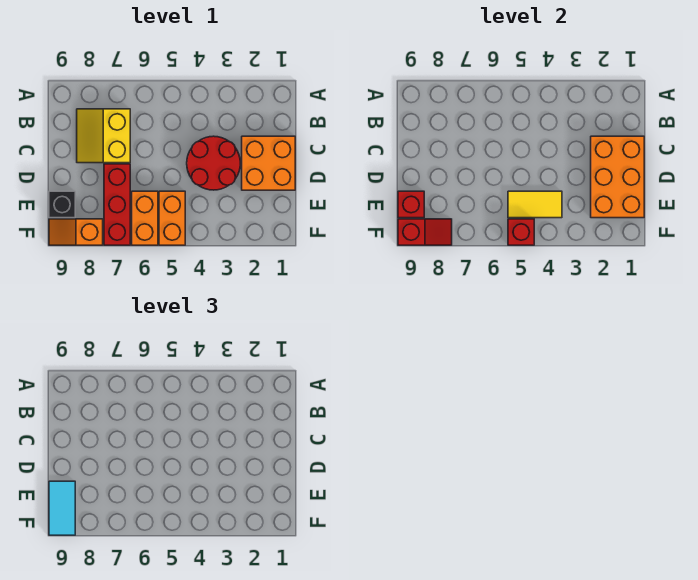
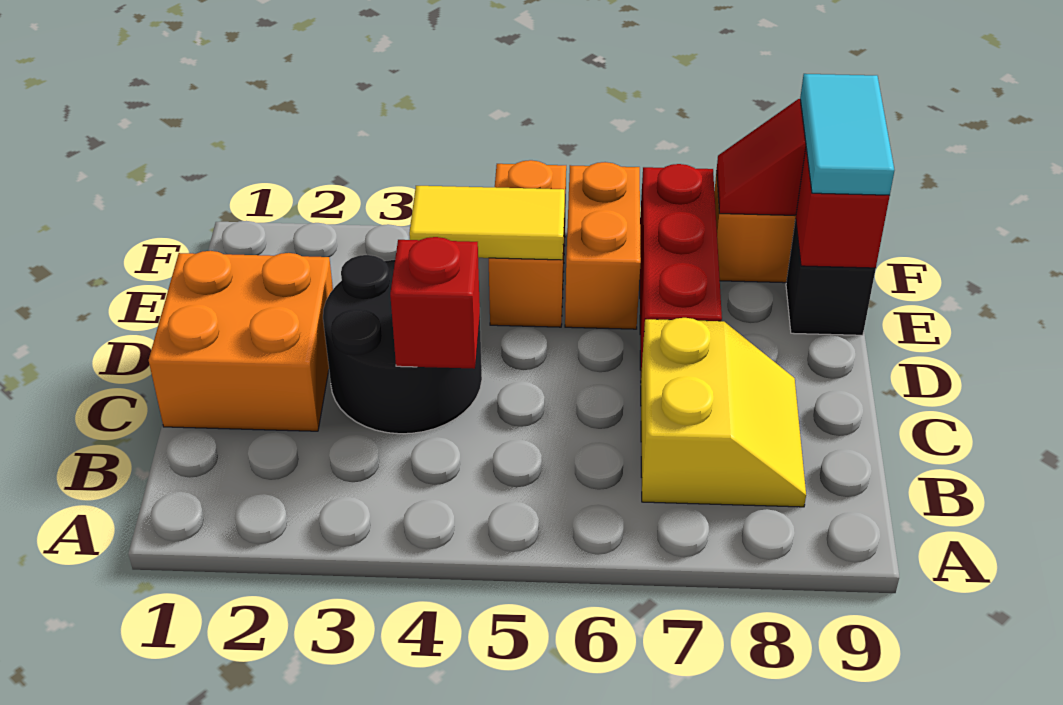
orange 2x3 brick [591,136,644,218] -> none
red 2x2 round brick [187,136,240,190] -> black 2x2 round brick [323,255,482,434]
red 1x1 brick [508,219,534,245] -> red 1x1 brick moved to [390,237,480,369]

